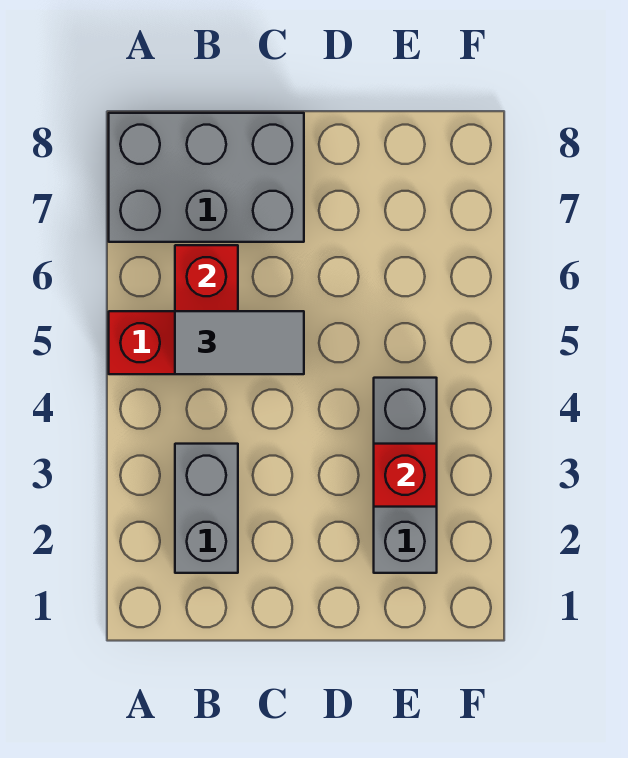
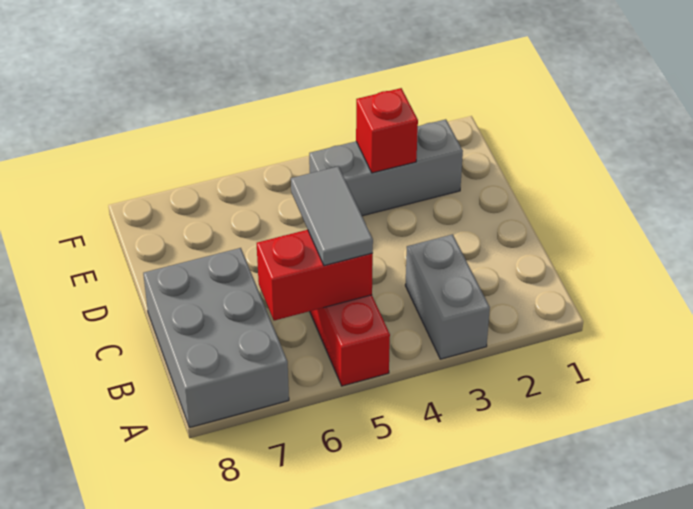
grey 1x2 brick [175,444,238,573] -> grey 1x2 brick turned to [405,234,490,359]

